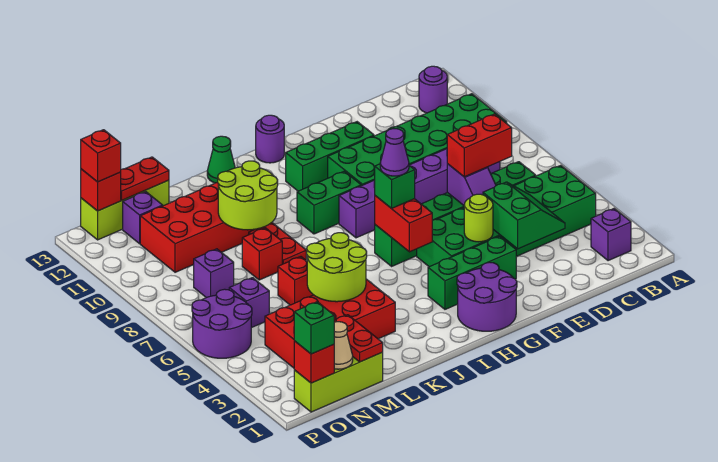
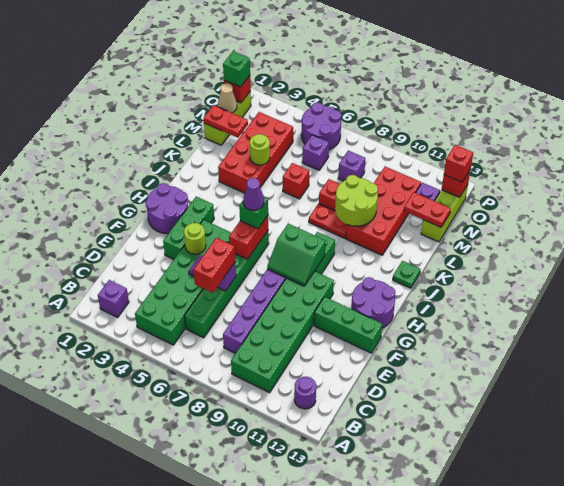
green 2x2 slope [483,182,565,249] -> green 2x2 slope moved to [267,224,326,286]
green 1x3 brick [286,122,374,191] -> green 1x3 brick turned to [314,297,382,353]
red 1x2 brick [375,196,432,252] -> red 1x2 brick turned to [229,215,268,260]
purple 1x1 round brick [256,115,284,163] -> purple 2x2 round brick [351,277,395,328]
green 1x1 cone [207,136,235,183] -> green 1x1 plate [393,261,421,288]
lime 2x2 round brick [307,233,367,302] -> lime 1x1 round brick [250,134,270,165]
red 1x2 plate [121,157,169,200] -> red 1x2 plate turned to [404,192,451,227]

